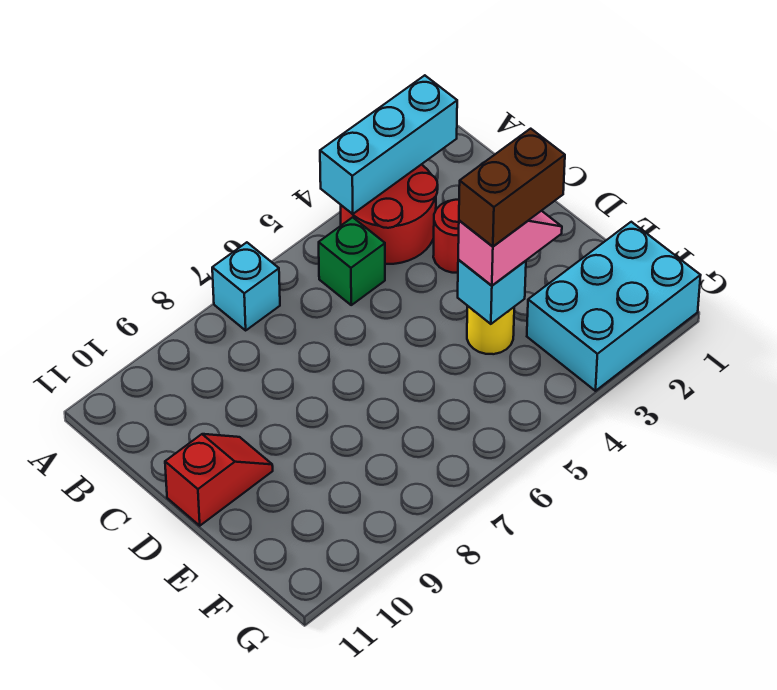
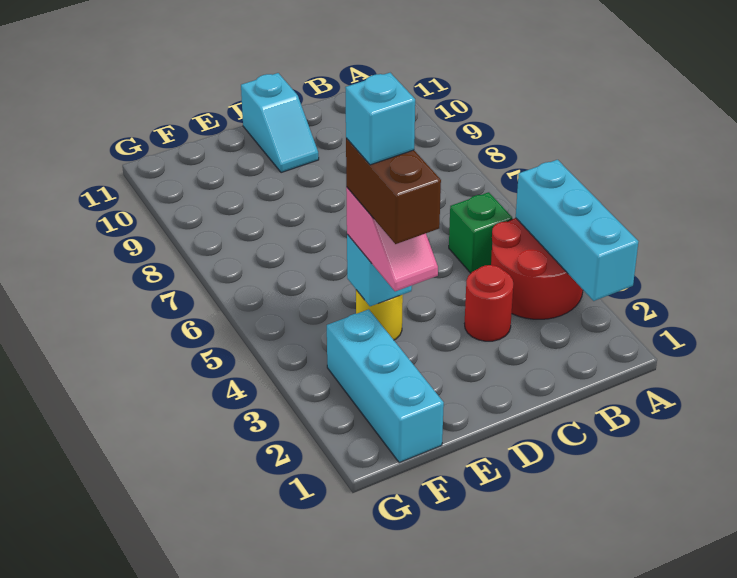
cyan 1x1 brick [212,242,280,330] -> cyan 1x1 brick moved to [345,73,415,165]
red 1x2 slope [165,434,273,526] -> cyan 1x2 slope [241,73,319,173]
cyan 2x3 brick [527,222,701,391] -> cyan 1x3 brick [327,309,444,463]

